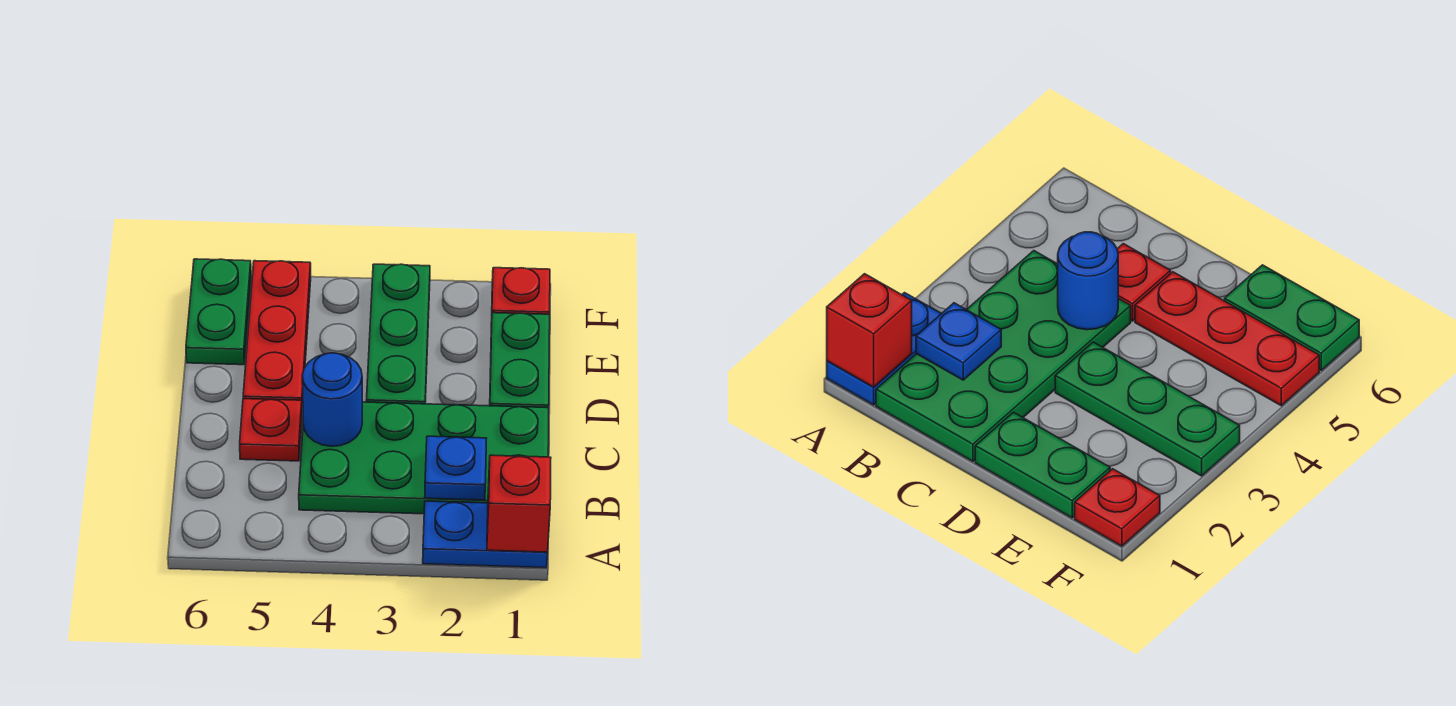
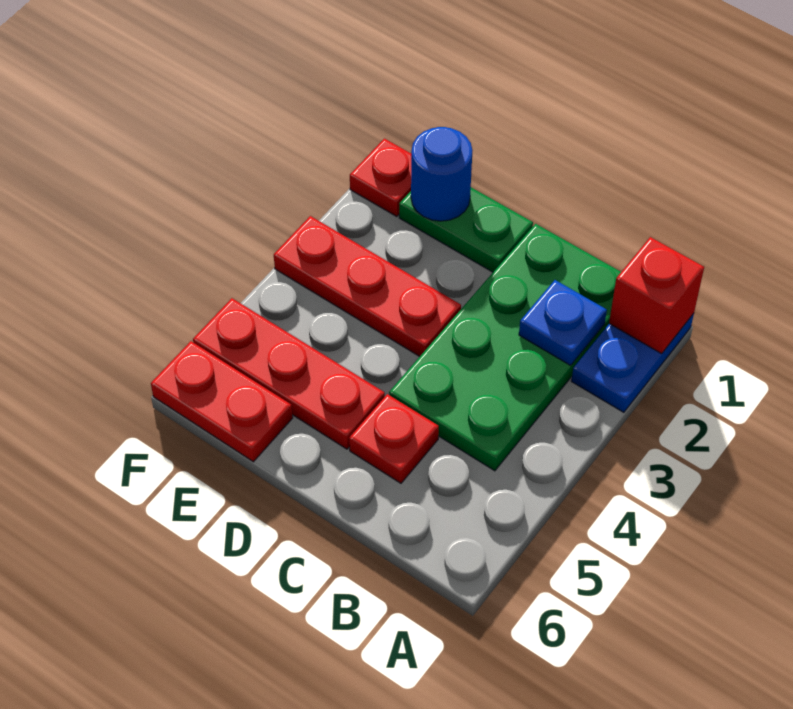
blue 1x1 round brick [302,353,362,446] -> blue 1x1 round brick moved to [411,127,472,221]
green 1x3 plate [366,264,430,404] -> red 1x3 plate [274,216,461,356]
green 1x2 plate [186,259,251,365] -> red 1x2 plate [151,341,293,462]

